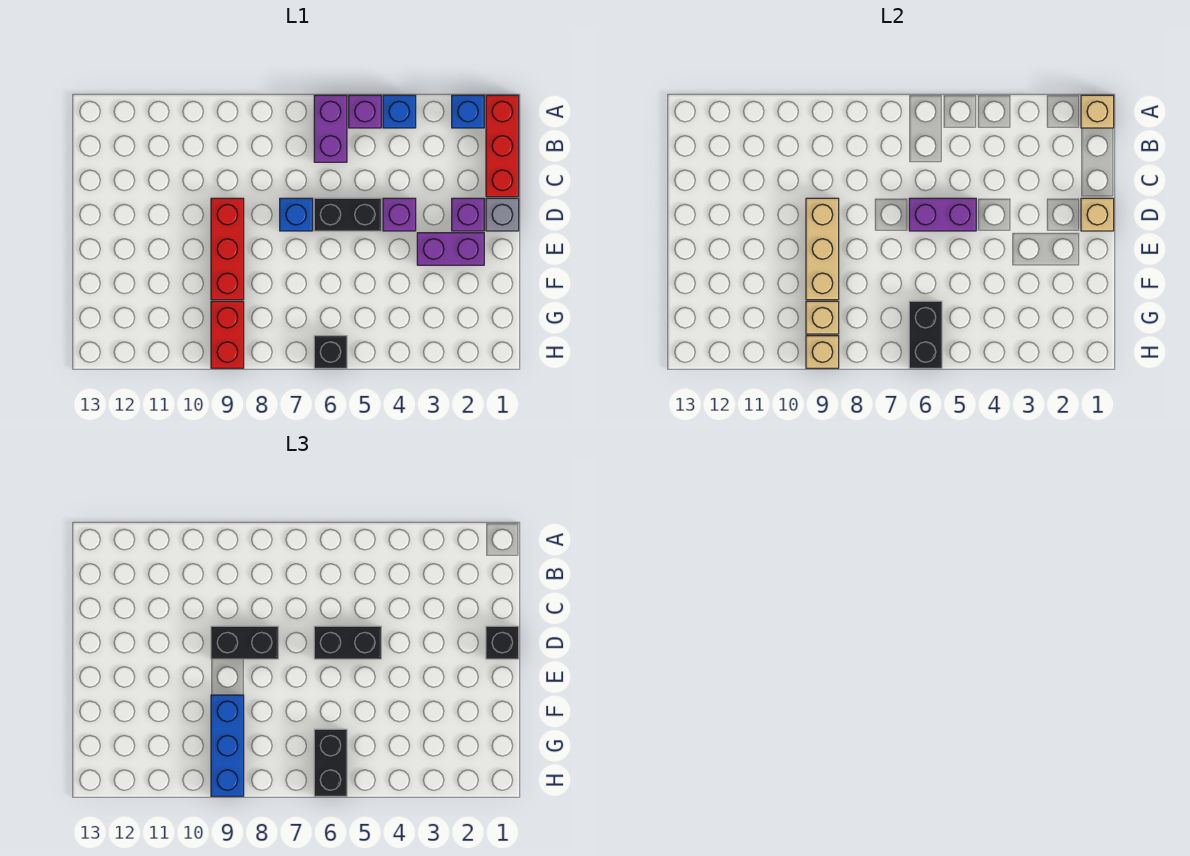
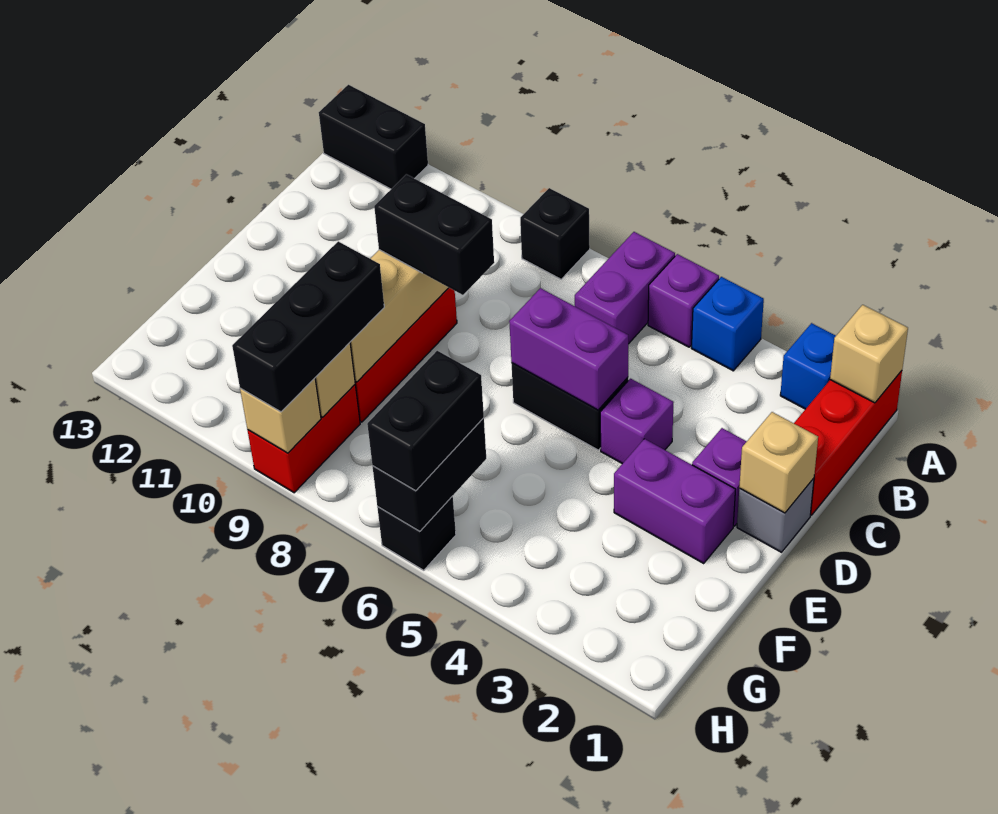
black 1x1 brick [486,626,519,659] -> black 1x1 brick moved to [520,188,590,279]
black 1x2 brick [314,626,381,659] -> black 1x2 brick moved to [319,85,428,189]
blue 1x1 brick [280,198,313,231] -> none
blue 1x3 brick [211,695,244,796] -> black 1x3 brick [232,241,384,412]

